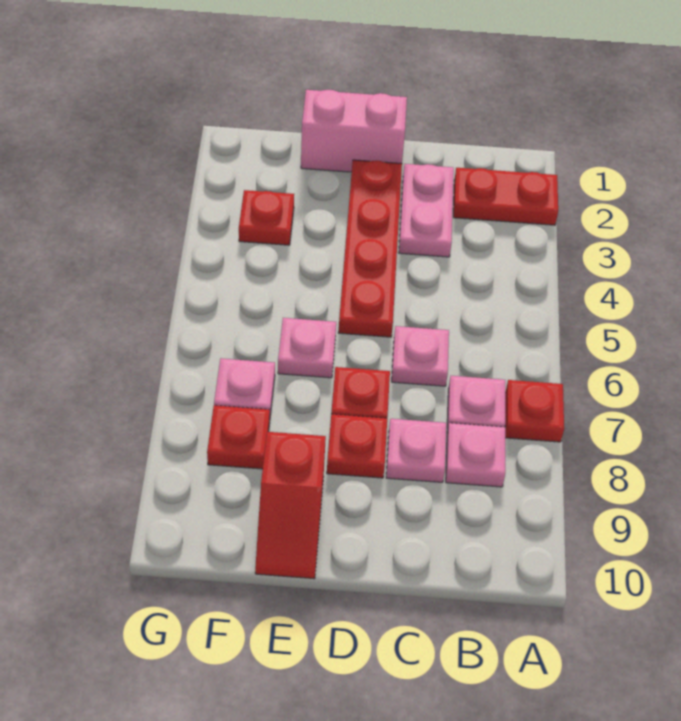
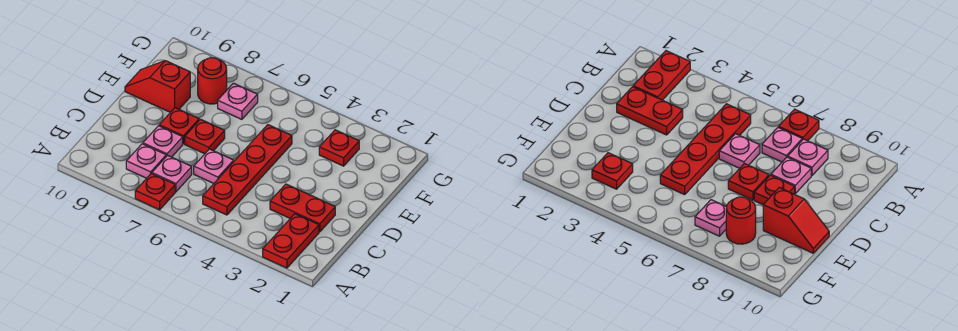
pink 1x2 plate [399,164,454,257] -> red 1x2 plate [270,184,335,232]
pink 1x2 brick [301,90,407,172] -> none
red 1x4 plate [339,160,402,337] -> red 1x4 plate turned to [203,125,292,215]
pink 1x1 plate [278,318,336,378] -> none
red 1x1 plate [207,405,270,469] -> red 1x1 round brick [198,58,227,104]

